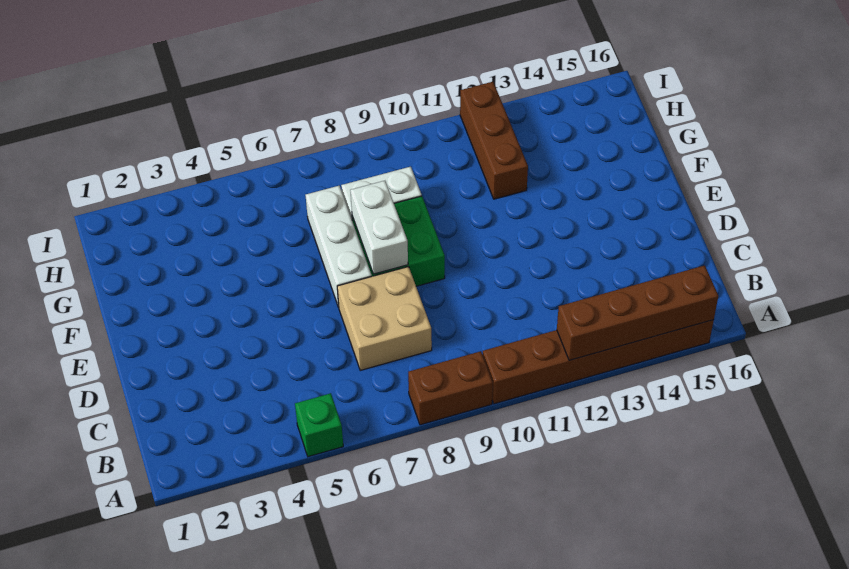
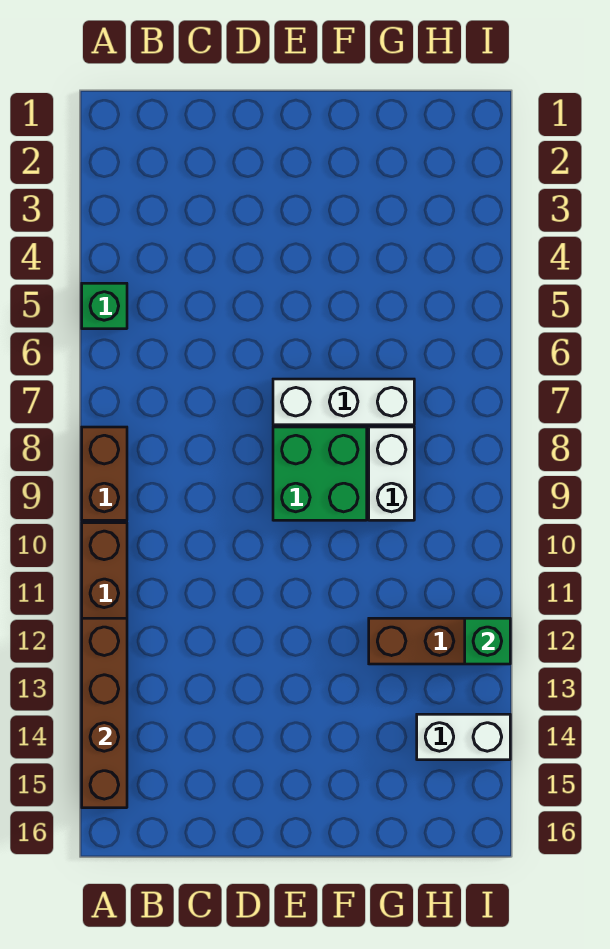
tan 2x2 brick [337,267,432,370] -> none
white 1x2 brick [350,181,408,274] -> white 1x2 brick moved to [417,714,510,760]
none -> green 1x1 brick [465,618,510,664]

